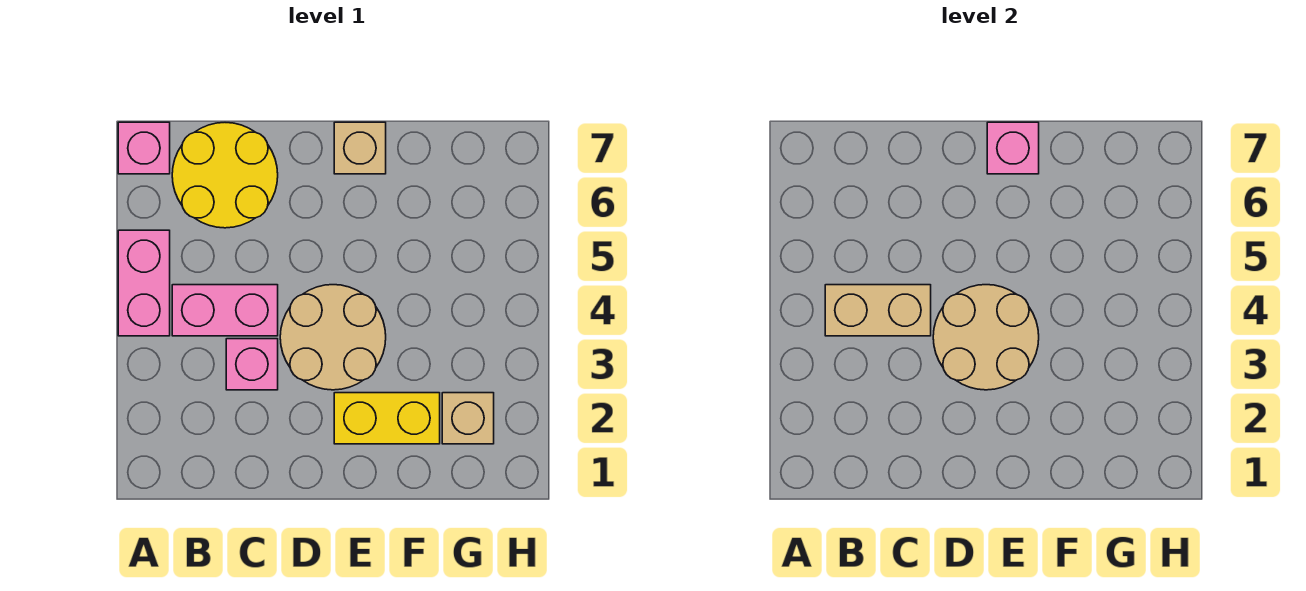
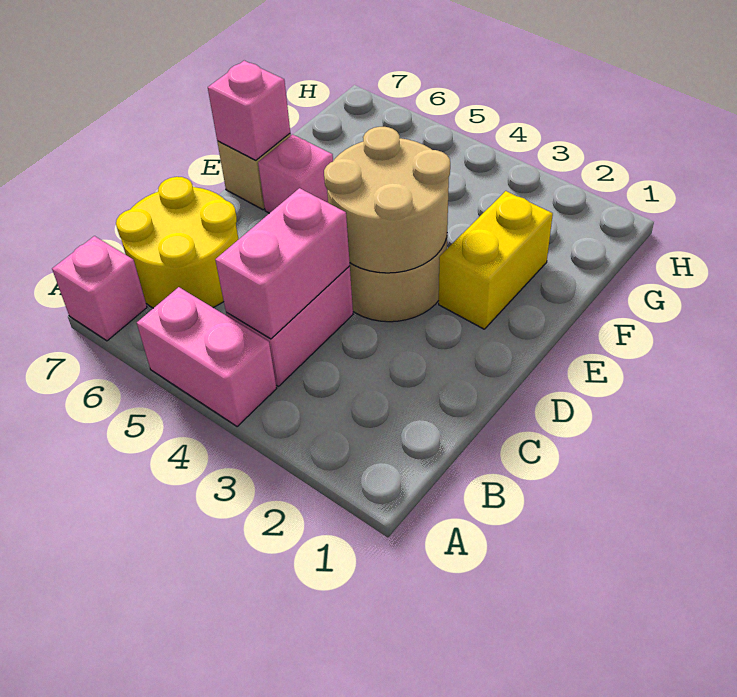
tan 1x2 brick [825,285,931,336] -> pink 1x2 brick [215,188,350,339]
pink 1x1 brick [226,339,278,390] -> pink 1x1 brick moved to [258,135,333,213]
tan 1x1 brick [442,393,494,444] -> none

